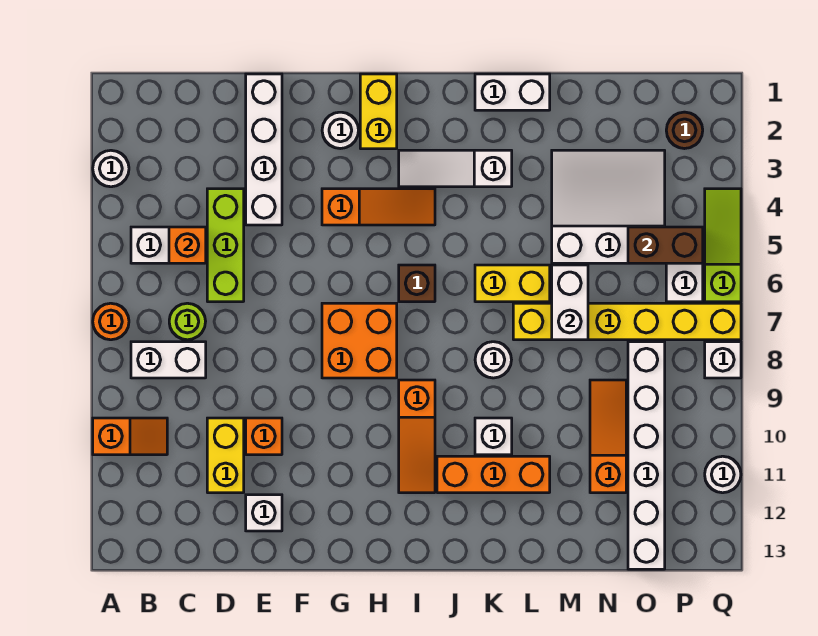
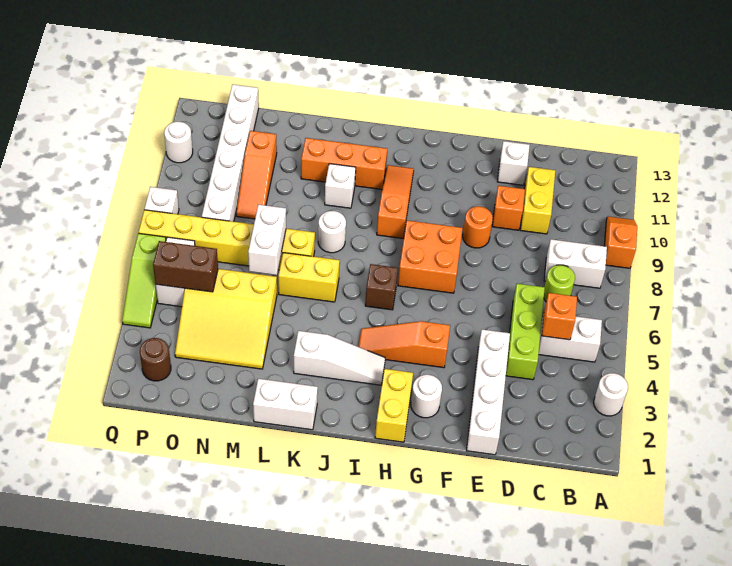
orange 1x1 round brick [93,303,129,340] -> orange 1x1 round brick moved to [463,206,493,248]
orange 1x2 slope [93,418,167,455] -> orange 1x2 slope turned to [605,216,637,268]
white 3x3 slope [552,150,665,263] -> yellow 3x3 slope [175,269,277,369]

